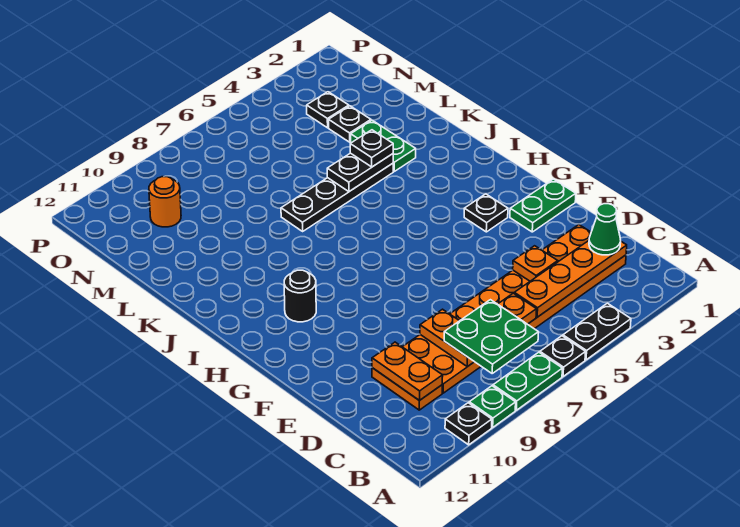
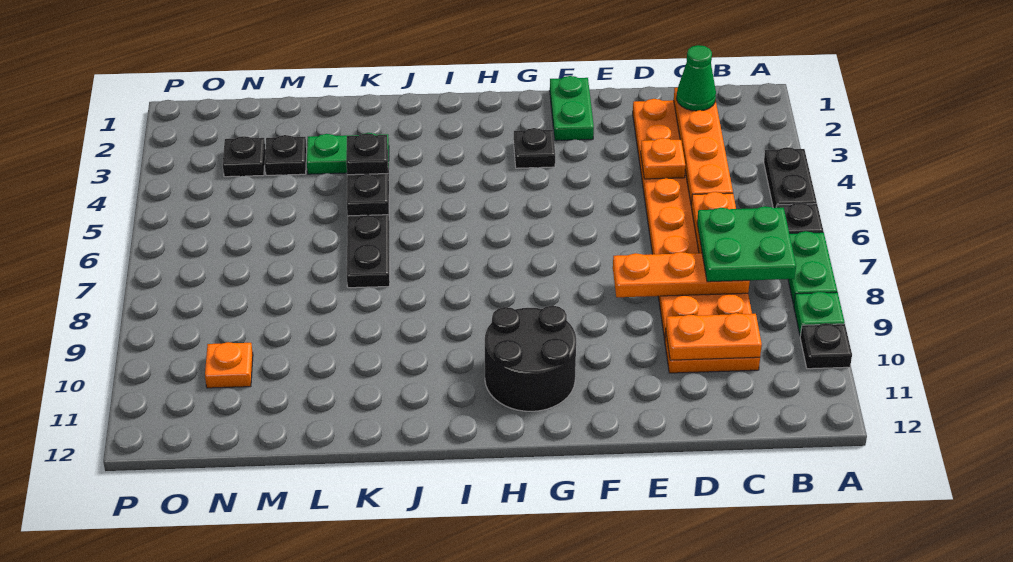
orange 1x2 plate [420,309,474,367] -> orange 1x3 plate [613,252,750,297]
black 1x1 round brick [284,270,316,322] -> black 2x2 round brick [485,306,576,411]
orange 1x1 round brick [149,177,181,227] -> orange 1x1 plate [205,342,253,388]

